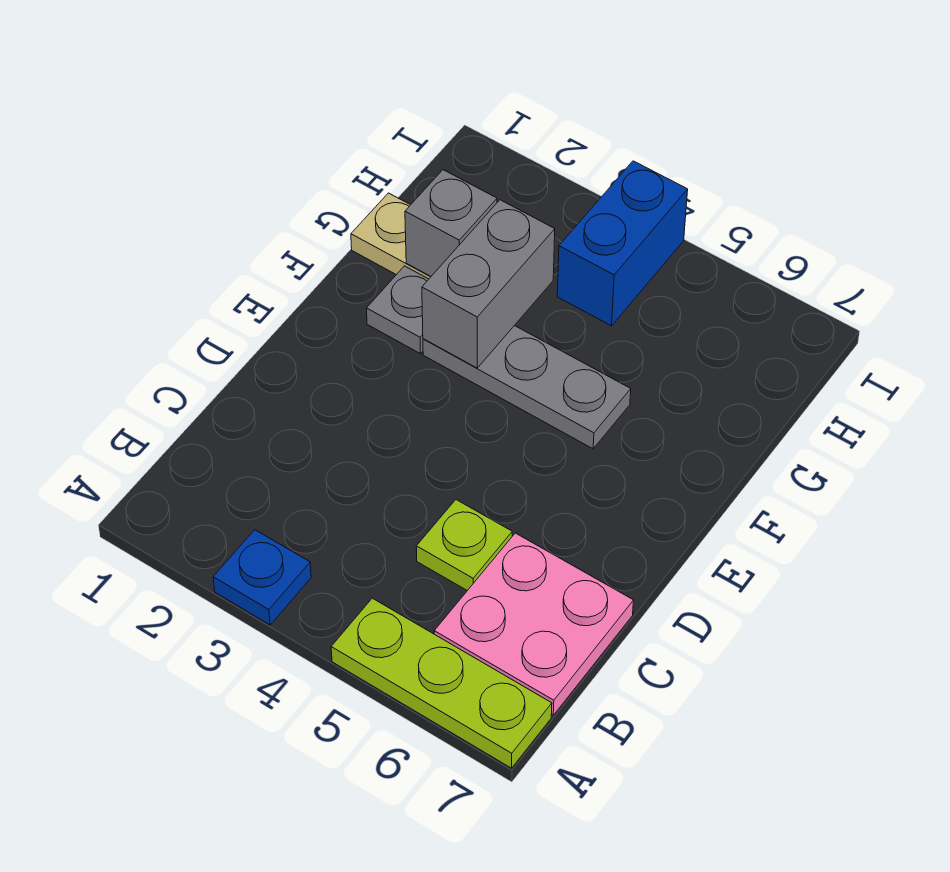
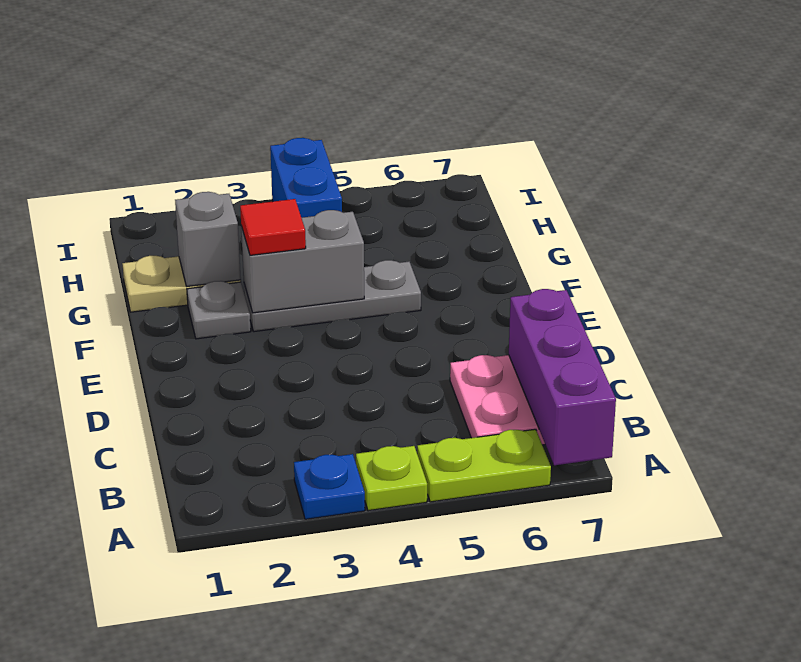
lime 1x3 plate [331,598,552,768] -> lime 1x2 plate [417,429,551,502]
none -> purple 1x3 brick [509,289,616,465]
lime 1x1 plate [416,500,512,591] -> lime 1x1 plate moved to [356,446,427,511]
grey 1x2 brick [422,200,555,368] -> grey 1x2 brick turned to [241,210,364,313]
none -> red 1x1 tile [240,199,306,255]

